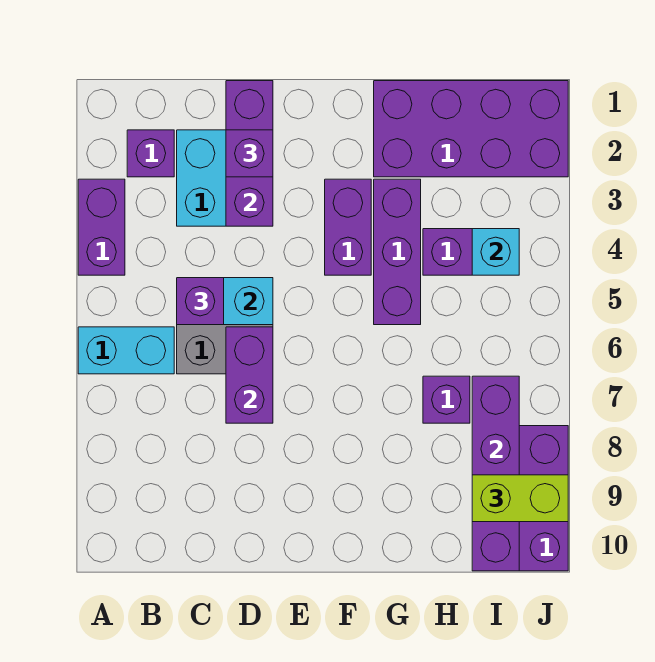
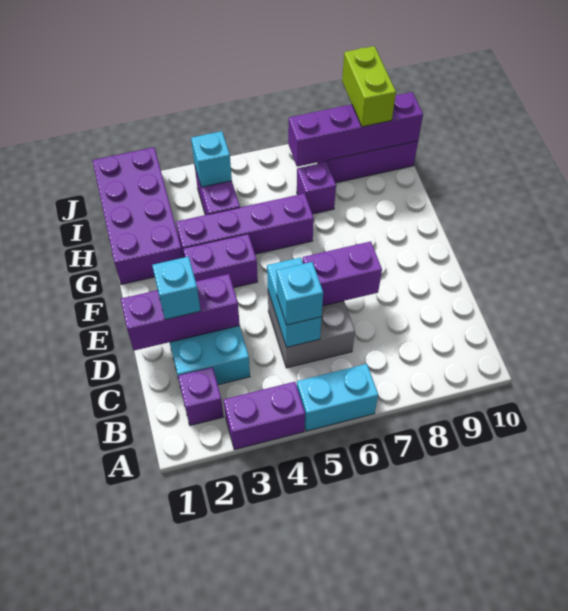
cyan 1x2 brick [78,327,174,374] -> cyan 1x2 brick turned to [297,364,378,431]
purple 1x1 brick [177,278,224,325] -> cyan 1x1 brick [276,262,323,325]
purple 1x1 brick [226,130,273,177] -> cyan 1x1 brick [152,257,201,320]
purple 1x3 brick [374,179,421,325] -> purple 1x4 brick [176,193,314,258]

